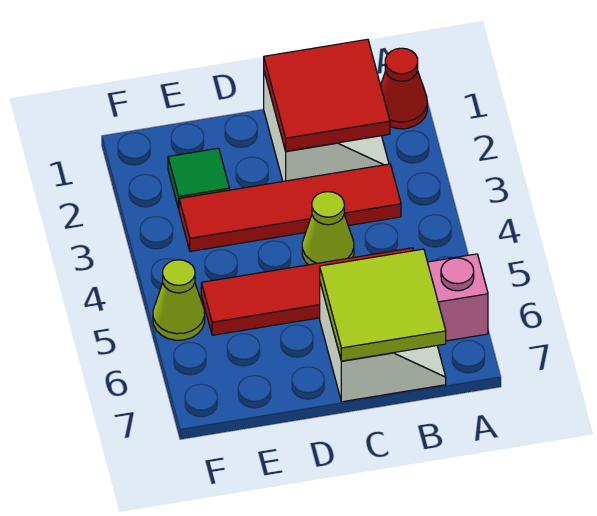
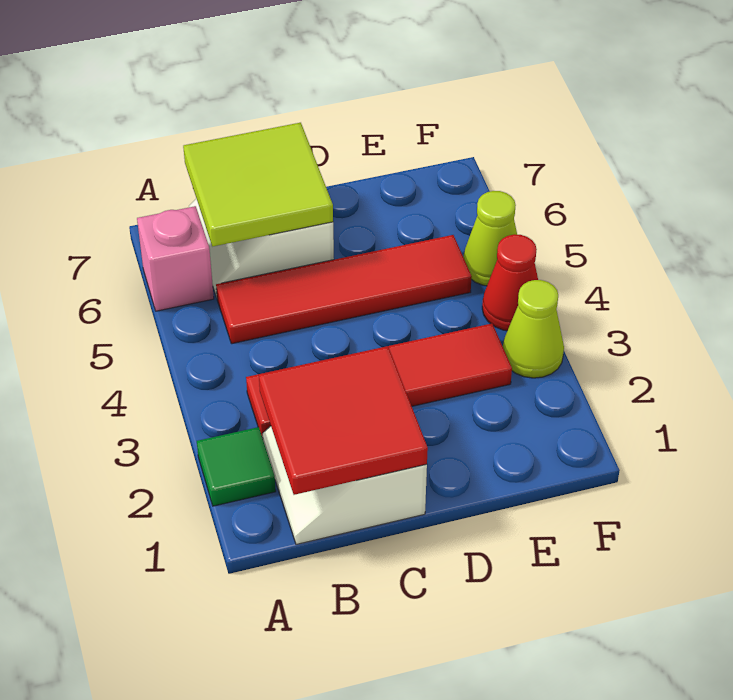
red 1x1 cone [381,48,427,129] -> red 1x1 cone moved to [482,234,538,331]
lime 1x1 cone [302,192,354,265] -> lime 1x1 cone moved to [503,280,564,378]
green 1x1 tile [168,148,230,209] -> green 1x1 tile moved to [197,427,276,506]

